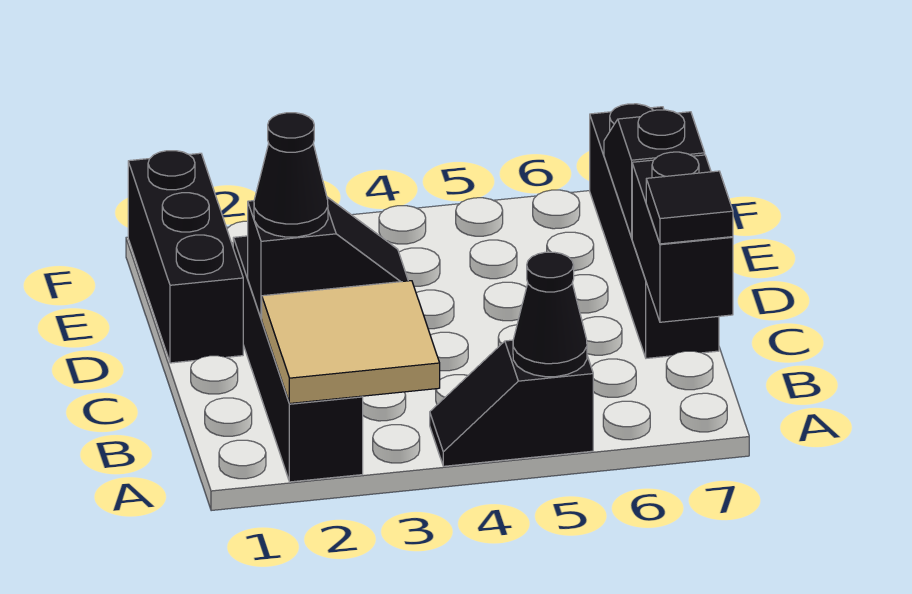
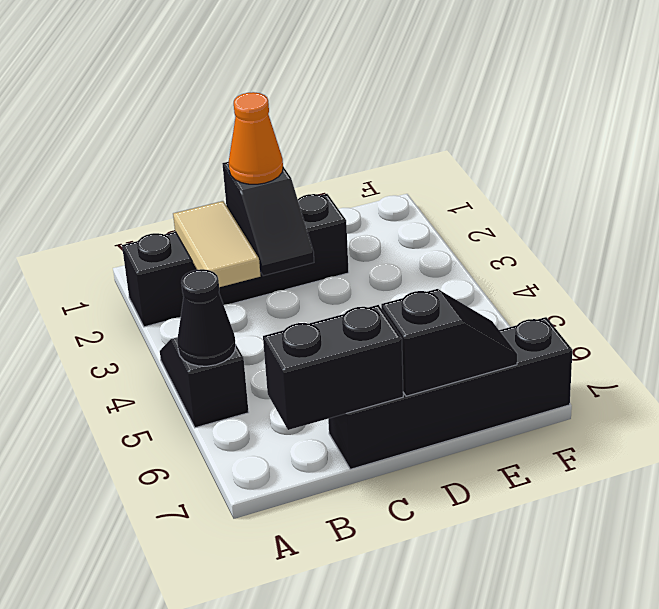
tan 2x2 tile [262,281,440,404] -> tan 1x2 tile [173,201,260,287]
black 1x1 tile [646,171,733,244] -> none
black 1x1 cone [254,113,328,237] -> orange 1x1 cone [229,92,283,184]
black 1x3 brick [128,151,243,363] -> none

